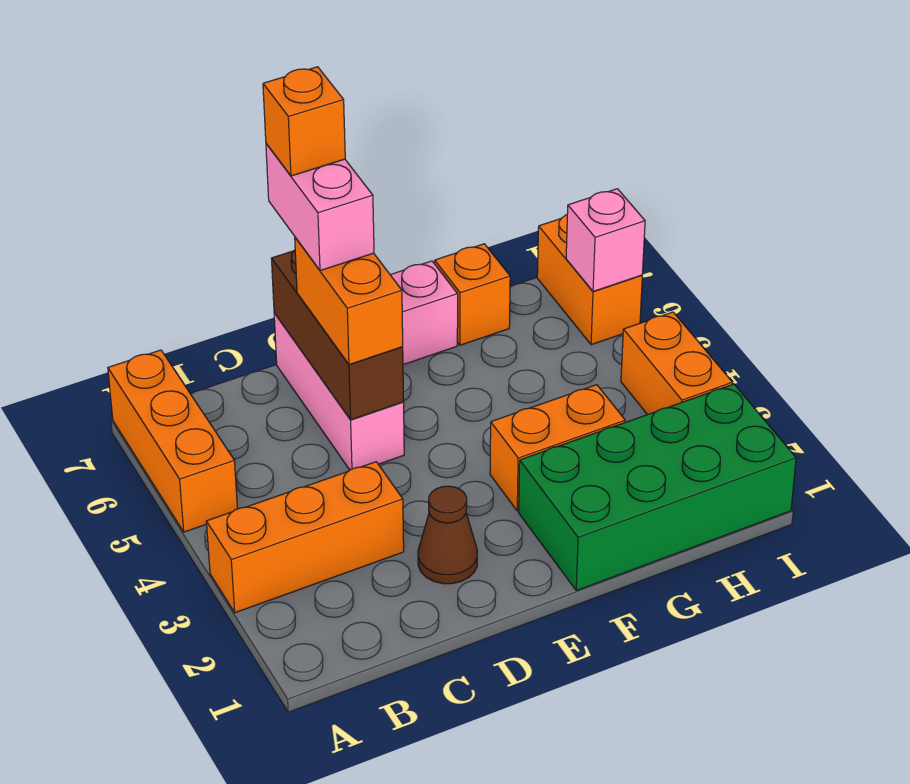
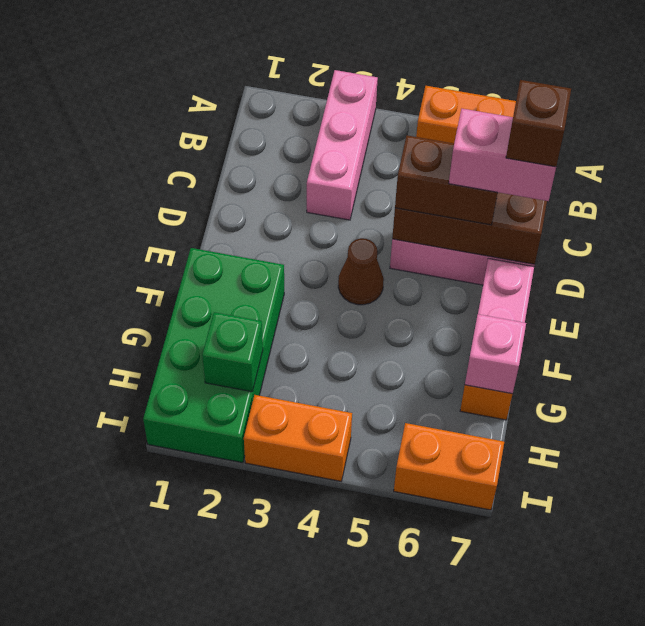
orange 1x3 brick [206,462,404,613] -> pink 1x3 brick [307,70,378,220]
brown 1x1 cone [418,486,477,584] -> brown 1x1 cone moved to [338,238,384,305]
orange 1x2 brick [295,238,403,365] -> brown 1x2 brick [395,135,497,225]
orange 1x1 brick [263,67,345,176] -> brown 1x1 brick [506,80,571,167]
orange 1x2 brick [490,385,625,511] -> none
none -> green 1x1 brick [202,312,263,392]
pink 1x1 brick [566,189,645,291] -> pink 1x1 brick moved to [465,314,526,394]

